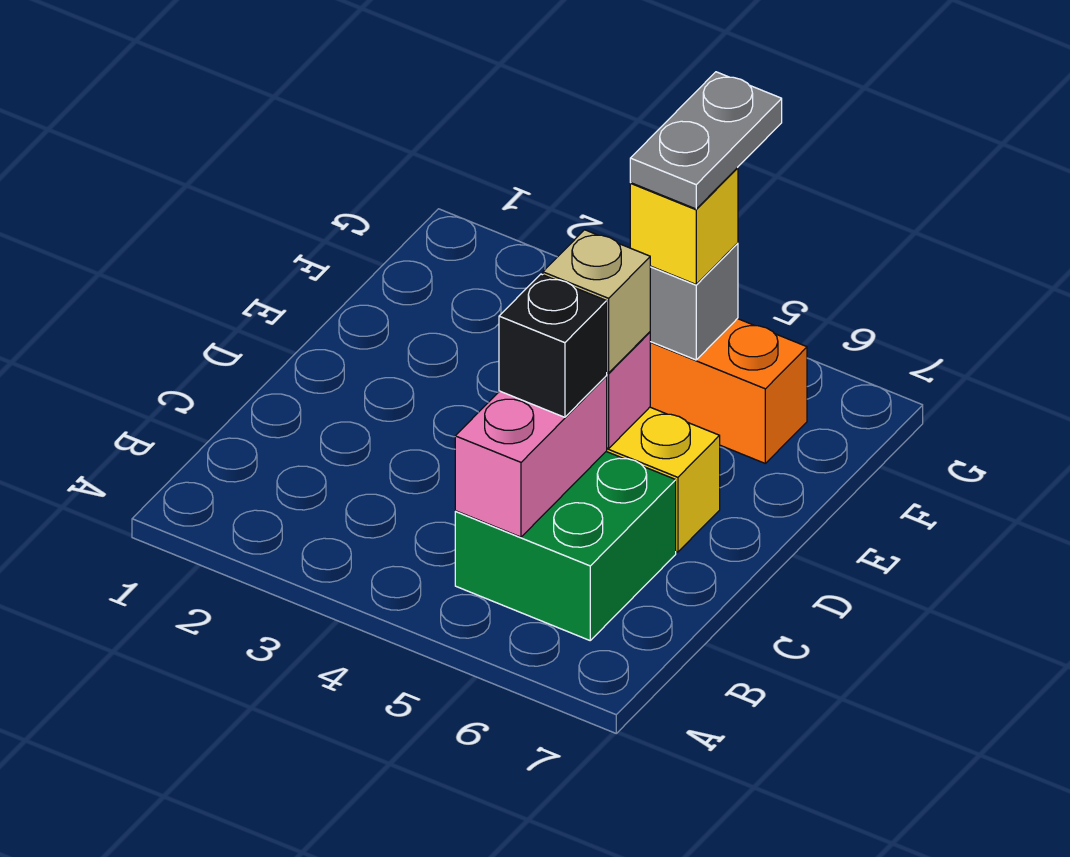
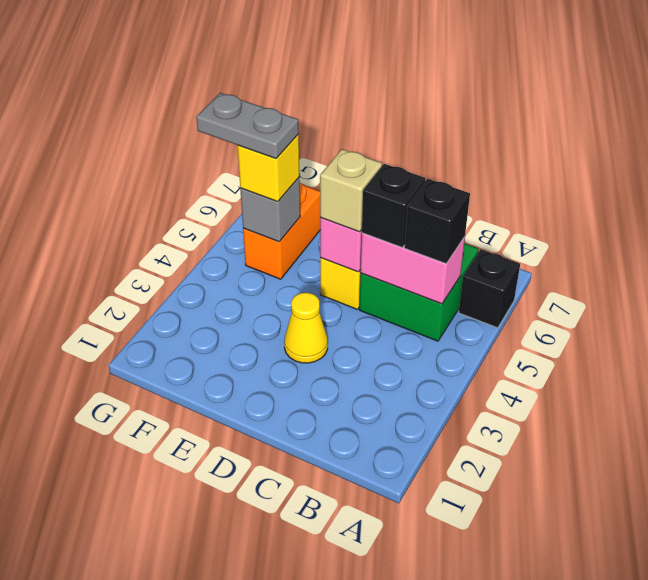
none -> black 1x1 brick [459,249,520,328]
none -> black 1x1 brick [405,179,470,264]
none -> yellow 1x1 cone [284,293,328,363]

